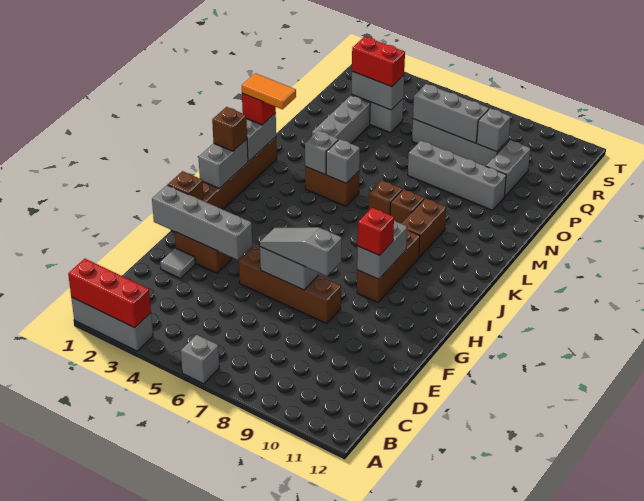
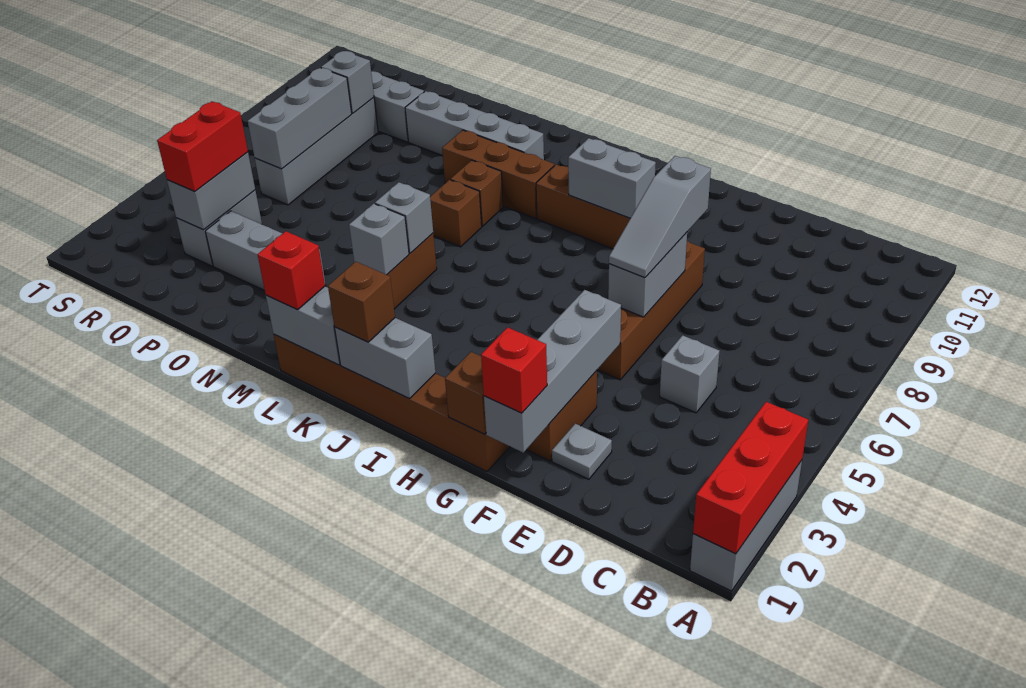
grey 1x1 brick [181,335,219,384] -> grey 1x1 brick moved to [660,335,719,413]
grey 1x1 tile [160,248,195,278] -> grey 1x1 plate [552,424,612,479]
red 1x1 brick [358,208,394,255] -> red 1x1 brick moved to [481,327,547,413]
brown 1x2 brick [401,198,446,257] -> brown 1x3 brick [442,130,554,218]
orange 1x2 tile [242,73,296,109] -> none
grey 1x4 brick [408,141,506,210] -> grey 1x4 brick turned to [405,91,544,160]

